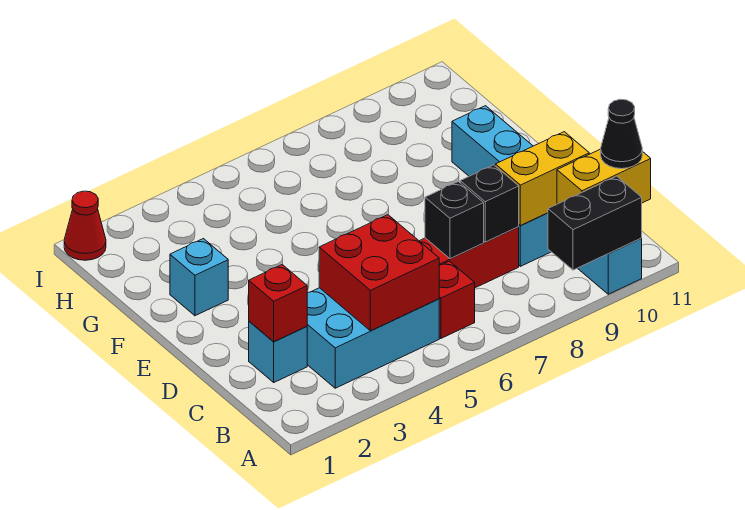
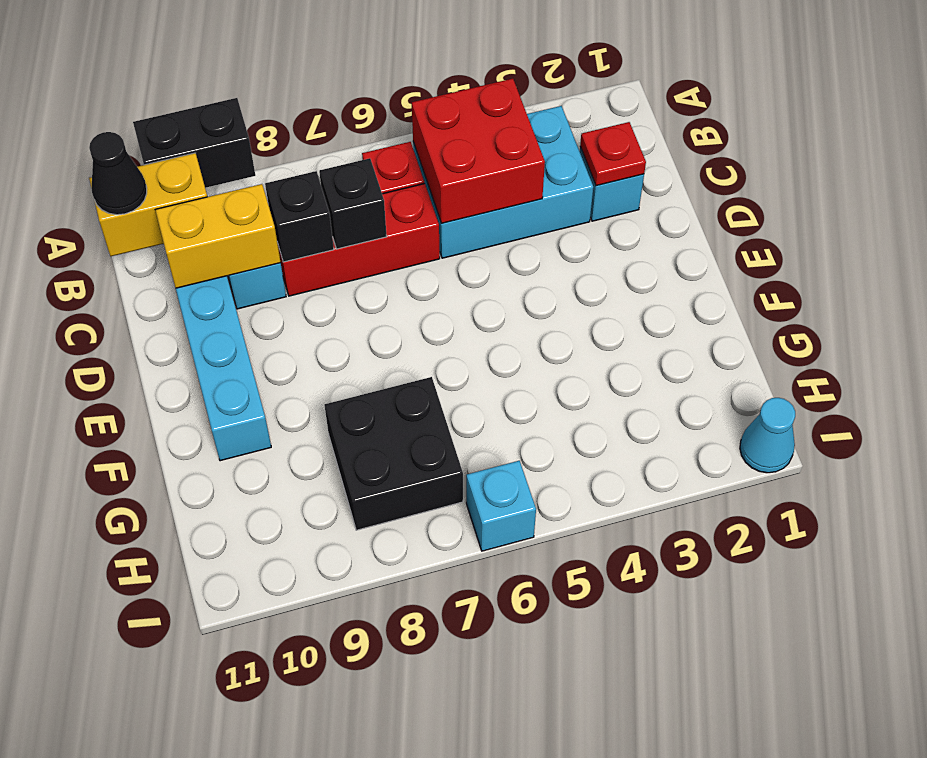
red 1x1 brick [249,265,307,342] -> red 1x1 plate [580,122,646,186]
cyan 1x1 brick [170,239,228,316] -> cyan 1x1 brick moved to [466,461,536,551]
none -> black 2x2 brick [325,377,463,530]
red 1x1 cone [64,191,106,260] -> cyan 1x1 cone [740,398,795,473]

